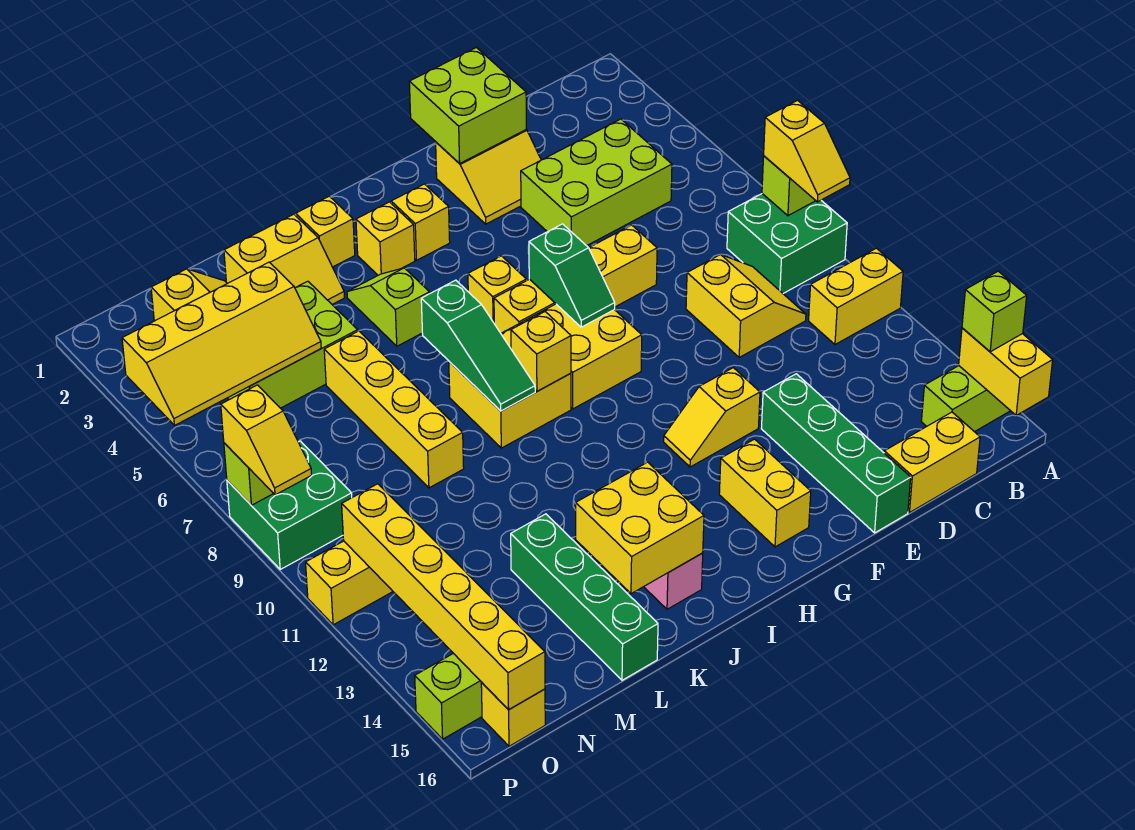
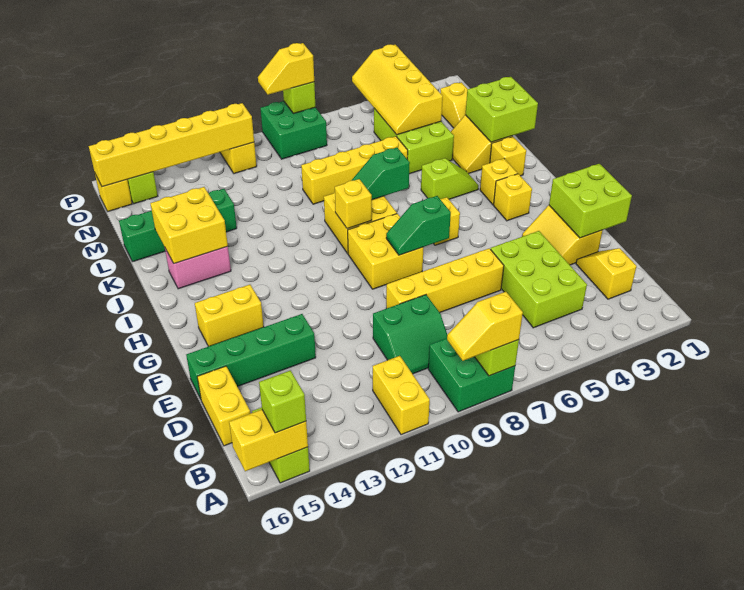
yellow 2x2 slope [686,254,806,358] -> green 2x2 slope [373,295,447,374]
yellow 1x4 brick [494,225,657,333] -> yellow 1x4 brick turned to [386,248,504,312]
yellow 1x2 slope [664,368,760,467] -> yellow 1x2 slope moved to [576,248,637,299]
green 1x3 slope [421,280,535,411] -> green 1x2 slope [351,148,410,200]
none -> lime 2x2 brick [466,77,538,142]

